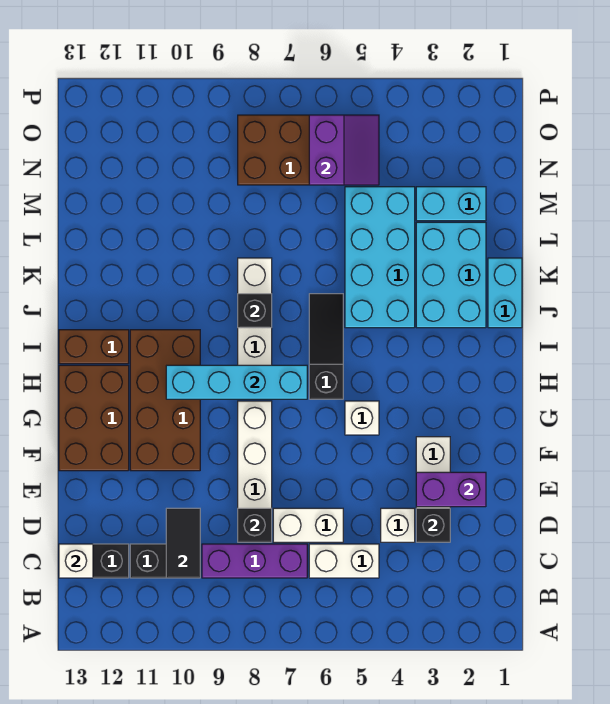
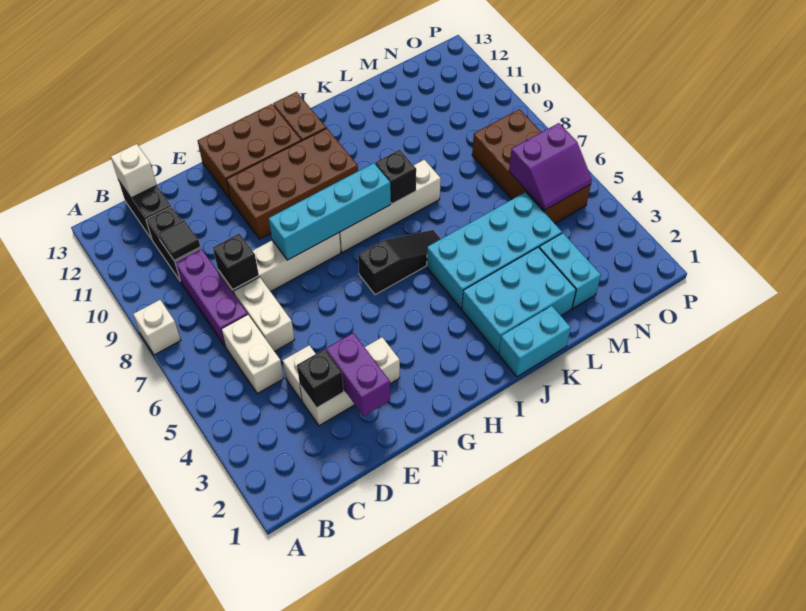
black 1x2 tile [166,508,200,578] -> black 1x1 tile [158,220,200,261]
white 1x1 brick [345,401,379,435] -> white 1x1 brick moved to [133,300,181,355]
cyan 1x4 brick [166,365,307,399] -> cyan 1x4 brick turned to [269,163,391,260]

